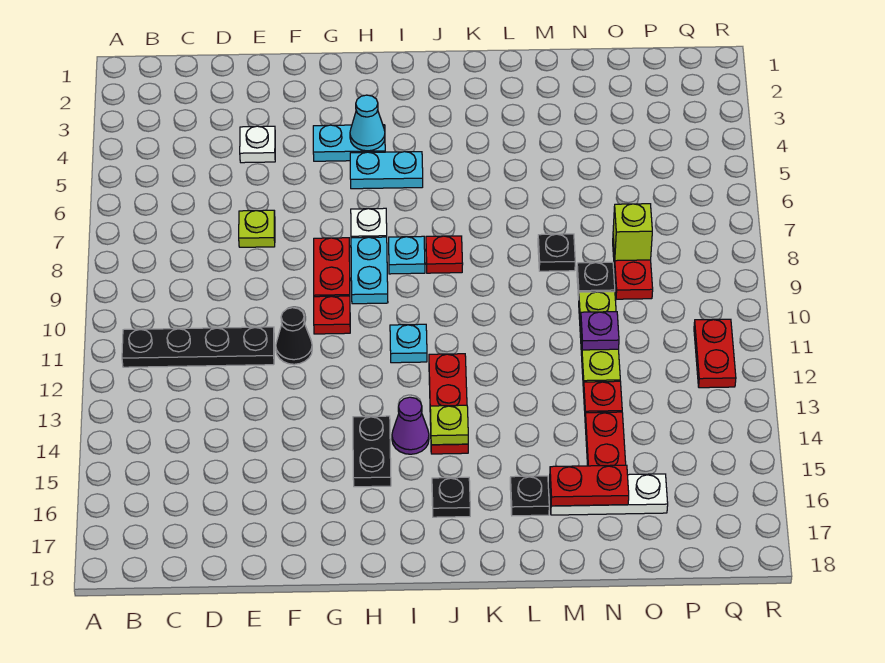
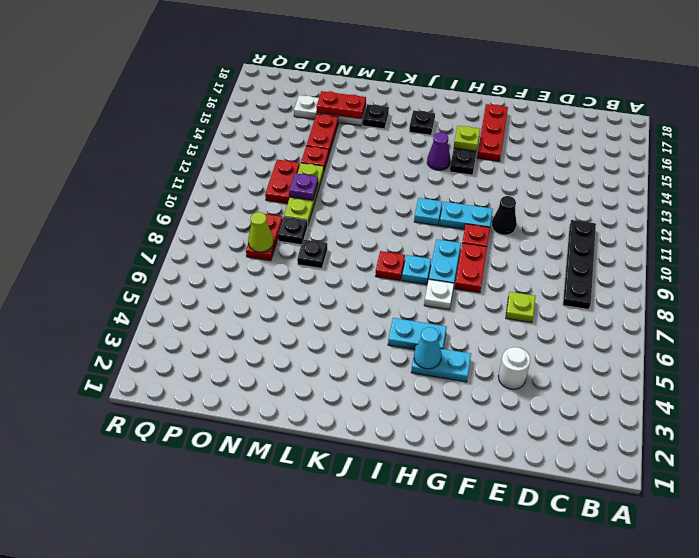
black 1x4 plate [122,327,274,367] -> black 1x4 plate turned to [563,220,596,309]
white 1x1 plate [240,126,275,163] -> white 1x1 round brick [498,347,530,389]
none -> cyan 1x2 plate [439,202,493,230]
red 1x3 plate [429,354,468,454] -> red 1x3 plate moved to [477,104,508,161]
lime 1x1 plate [430,405,468,445] -> lime 1x1 plate moved to [454,126,480,151]
lime 1x1 brick [613,204,652,261] -> lime 1x1 cone [248,212,274,252]
red 1x2 plate [694,319,736,388] -> red 1x2 plate moved to [265,160,300,204]

